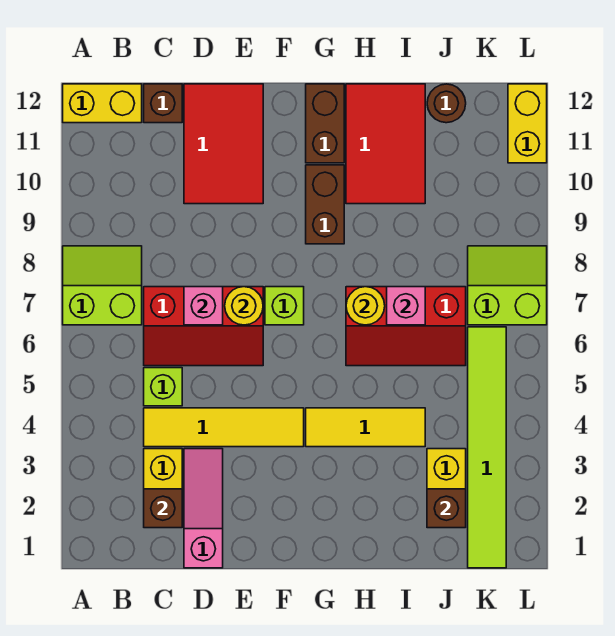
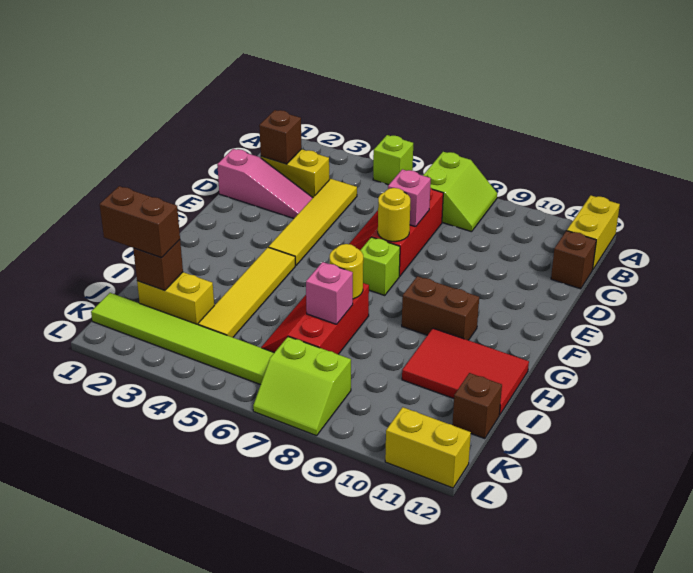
lime 1x1 brick [144,368,182,406] -> lime 1x1 brick moved to [373,135,413,185]
red 2x3 tile [184,84,263,204] -> none
yellow 1x3 tile [306,408,425,447] -> yellow 1x4 tile [198,247,295,337]
brown 1x2 brick [306,84,344,163] -> brown 1x2 brick moved to [100,186,180,258]
brown 1x1 round brick [427,84,466,123] -> brown 1x1 brick [452,373,502,439]
lime 2x2 slope [468,246,547,325] -> lime 2x2 slope turned to [253,337,351,436]

